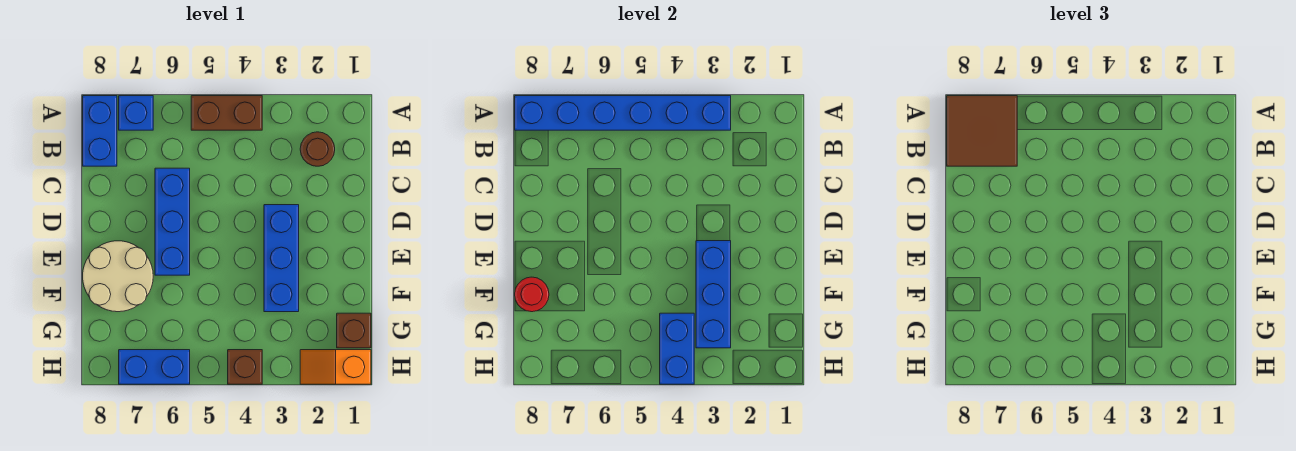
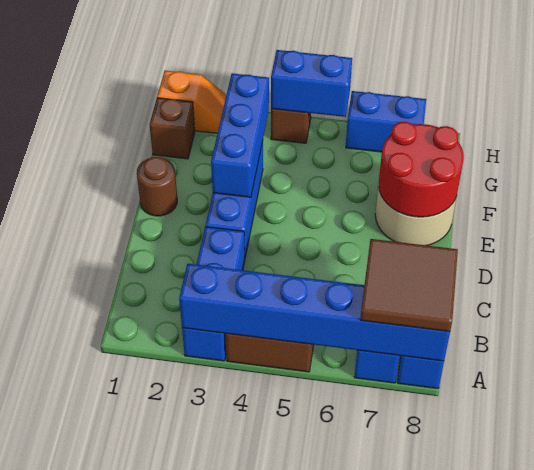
brown 1x1 round brick [300,132,335,166] -> brown 1x1 round brick moved to [137,157,177,216]
blue 1x3 brick [155,168,190,275] -> blue 1x3 brick moved to [182,227,245,361]
red 1x1 round brick [515,277,549,312] -> red 2x2 round brick [379,122,464,217]
blue 1x2 brick [660,313,694,384] -> blue 1x2 brick turned to [271,50,352,117]

